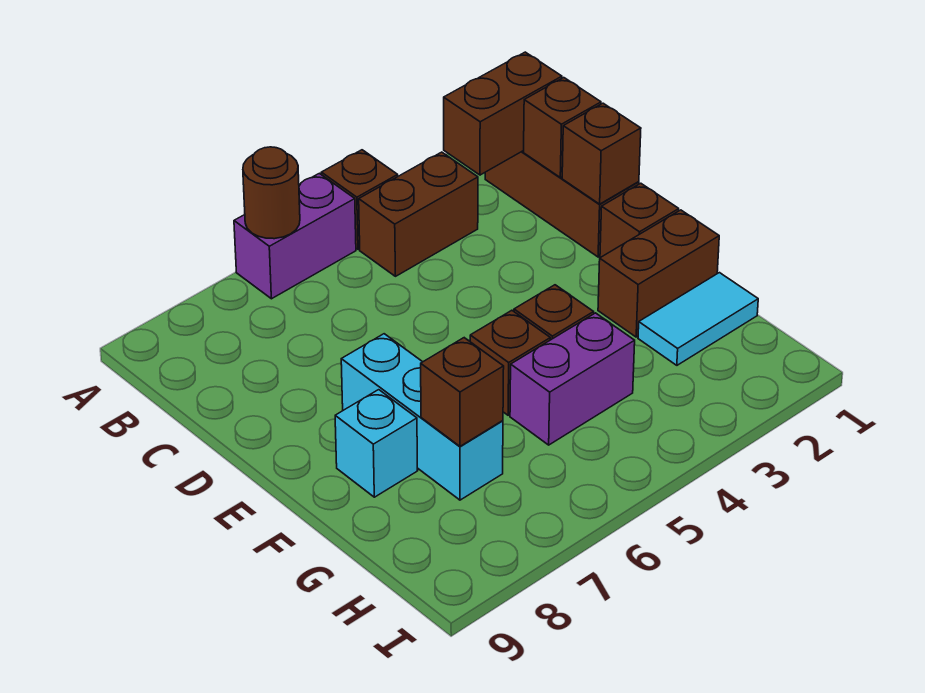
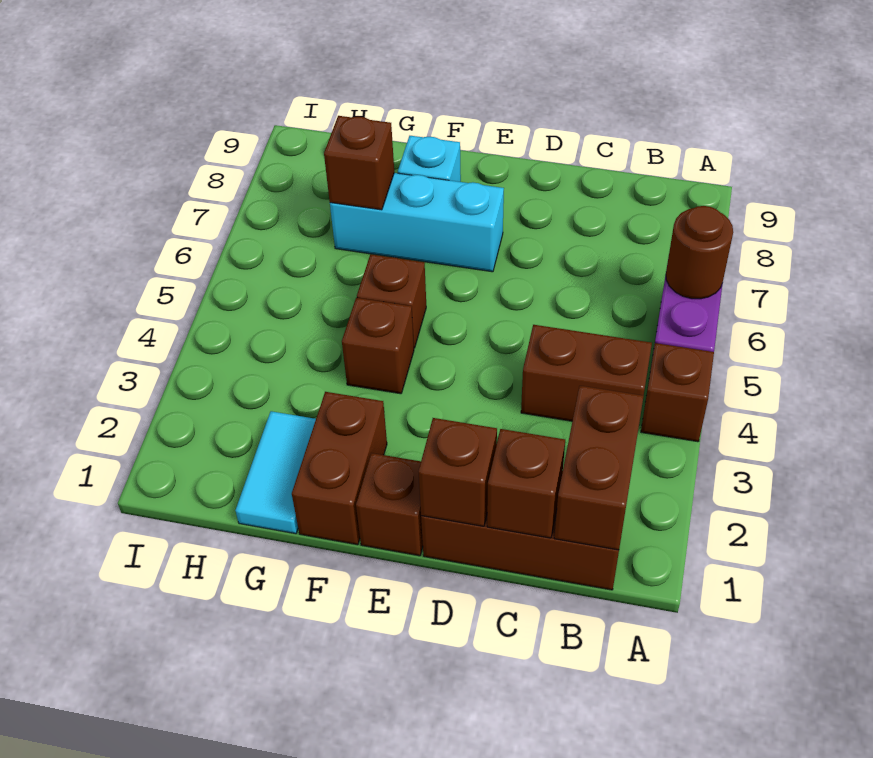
brown 1x2 brick [359,152,478,276] -> brown 1x2 brick turned to [521,325,652,421]
purple 1x2 brick [510,313,635,445] -> none

